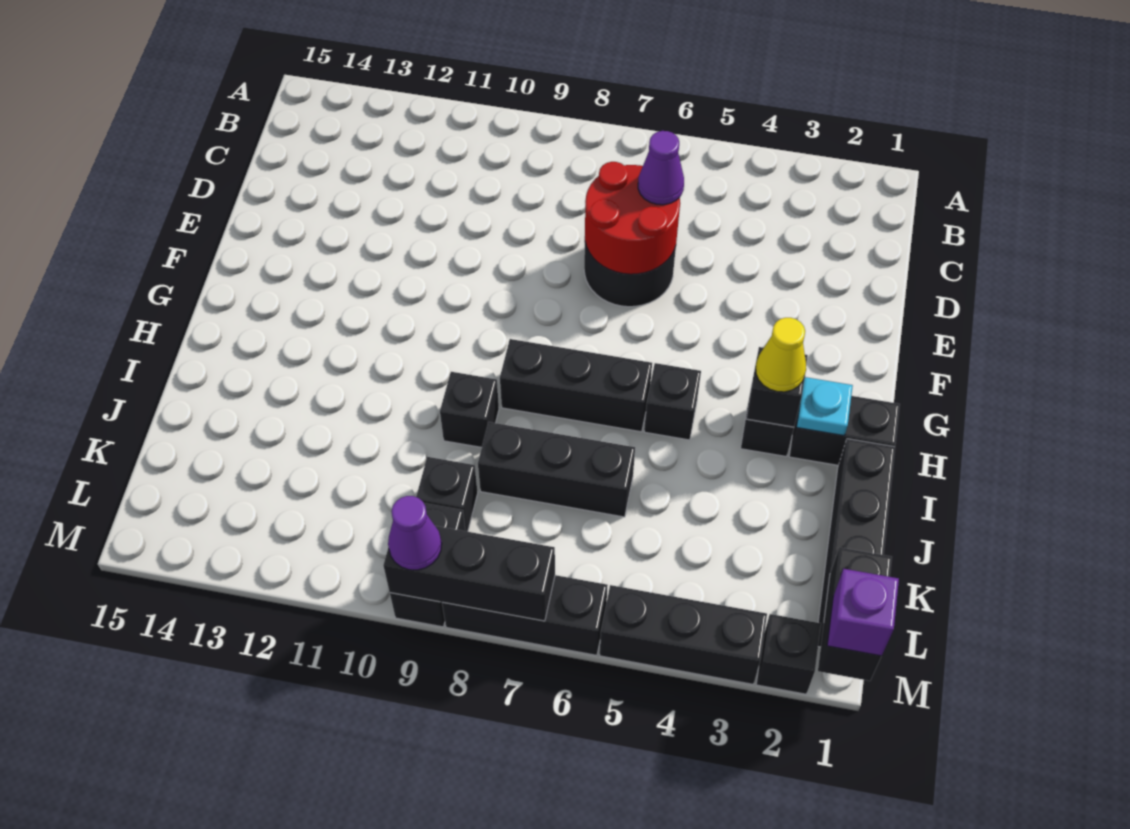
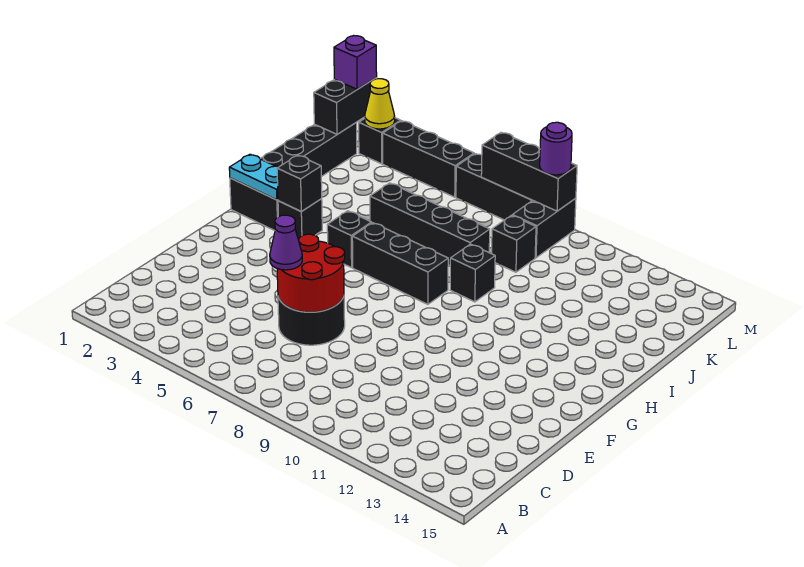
cyan 1x1 plate [797,377,853,436] -> cyan 1x2 plate [229,154,278,200]
yellow 1x1 cone [756,318,806,392] -> yellow 1x1 cone moved to [365,79,395,129]
black 1x3 brick [478,422,635,517] -> black 1x4 brick [370,183,490,265]
purple 1x1 cone [388,496,442,570] -> purple 1x1 round brick [540,122,572,175]

